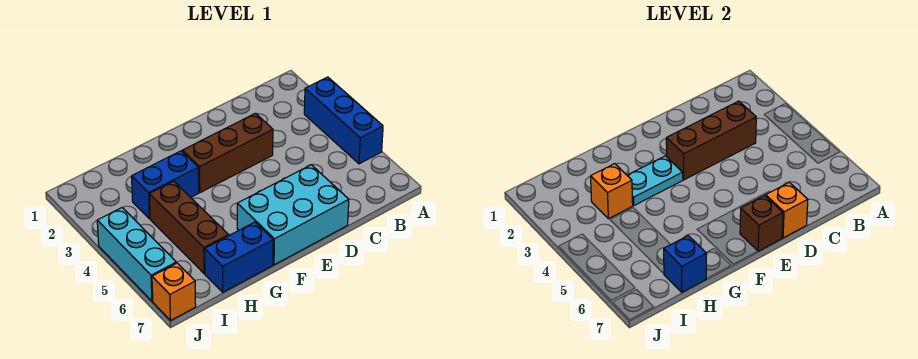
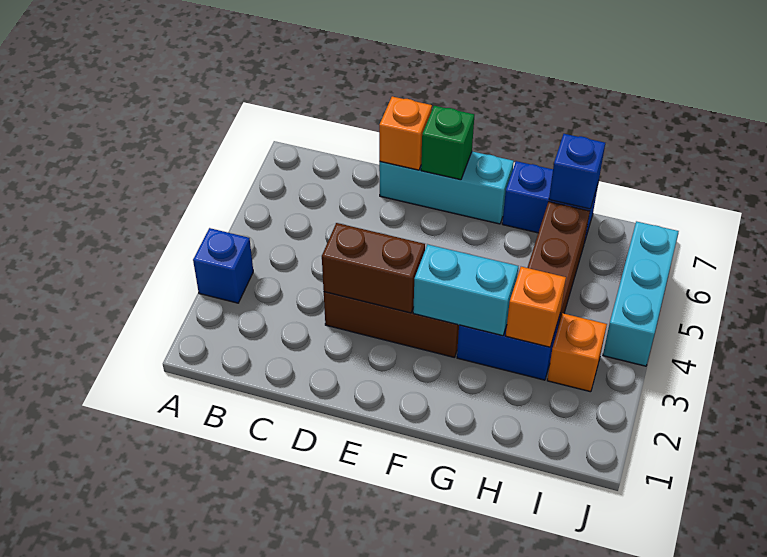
blue 1x3 brick [304,77,383,164] -> blue 1x1 brick [193,228,253,303]
brown 1x3 brick [666,101,756,180] -> brown 1x2 brick [322,223,425,313]
cyan 2x3 brick [237,165,349,265] -> cyan 1x3 brick [379,151,514,224]
brown 1x1 brick [740,196,783,251] -> green 1x1 brick [421,106,474,180]
cyan 1x2 plate [627,156,683,205] -> cyan 1x2 brick [413,244,518,336]
orange 1x1 brick [152,263,196,321] -> orange 1x1 brick moved to [547,313,607,392]

